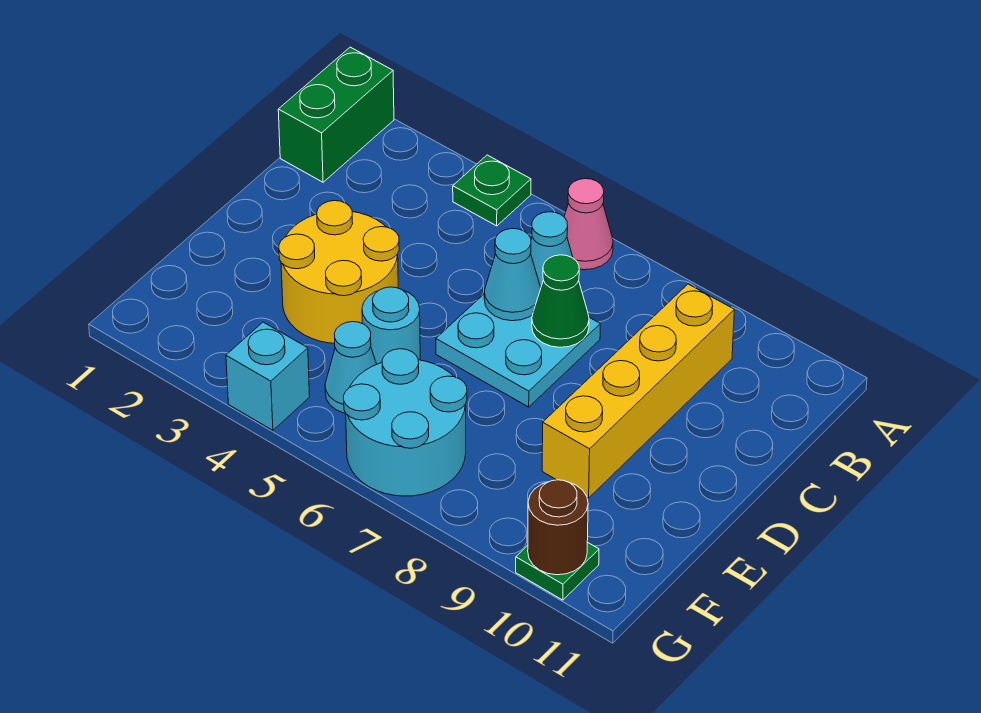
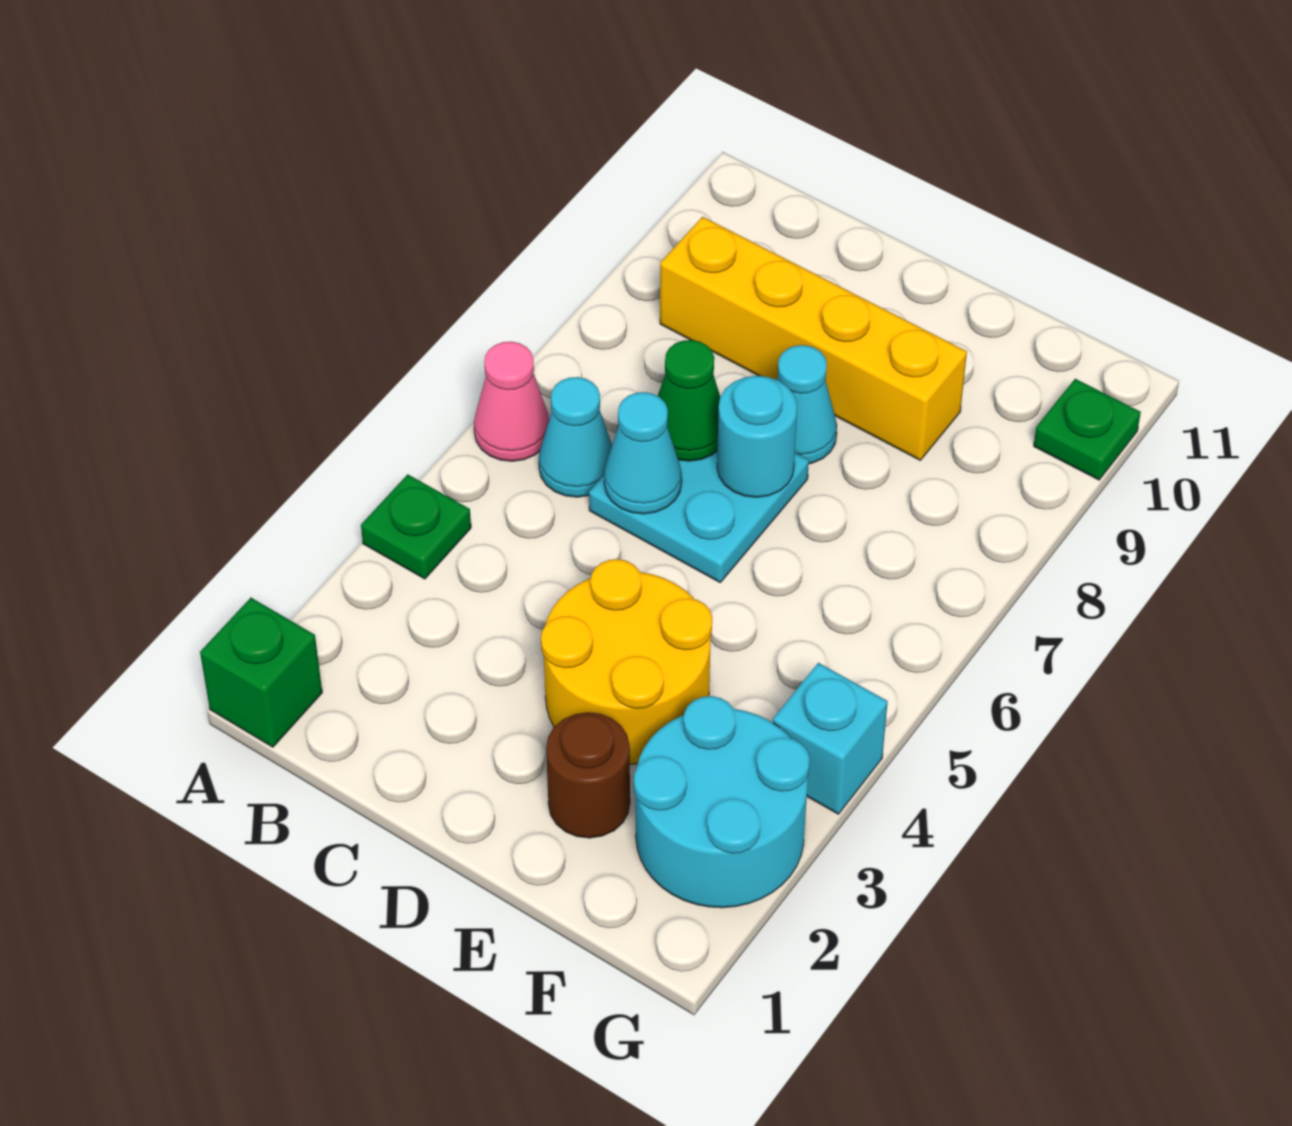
green 1x2 brick [278,47,394,182] -> green 1x1 brick [200,598,322,747]
cyan 1x1 round brick [362,287,420,364] -> cyan 1x1 round brick moved to [717,376,797,497]
cyan 1x1 cone [325,322,377,413] -> cyan 1x1 cone moved to [777,345,837,464]
cyan 2x2 round brick [344,349,467,496] -> cyan 2x2 round brick moved to [634,696,810,908]
brown 1x1 round brick [528,480,588,575] -> brown 1x1 round brick moved to [546,712,630,838]

